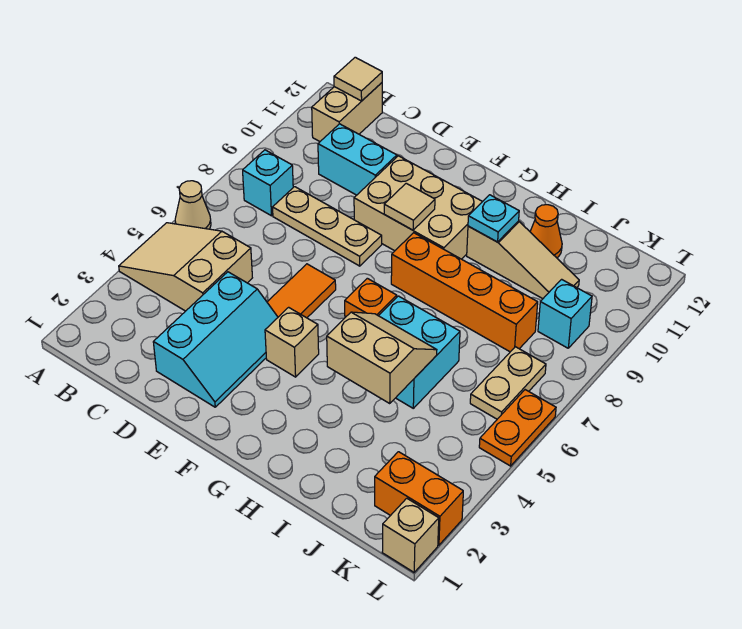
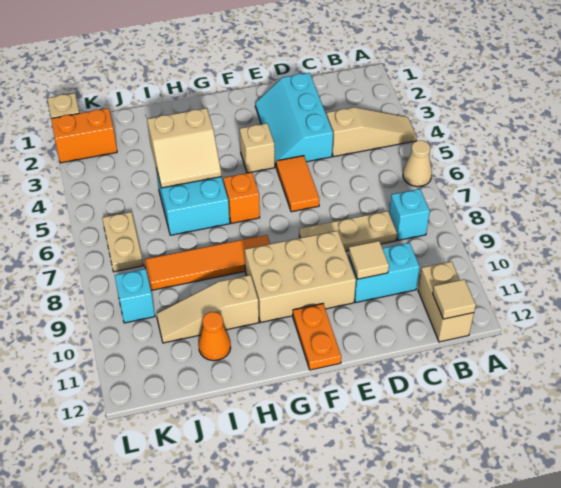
tan 2x3 slope [119,223,252,311] -> tan 1x3 slope [327,107,417,157]
tan 1x1 tile [384,183,435,230] -> tan 1x1 tile moved to [349,241,389,279]
orange 1x4 brick [391,233,538,352] -> orange 1x4 tile [144,235,270,290]
cyan 1x1 plate [468,195,519,242] -> none
orange 1x2 plate [479,390,556,466] -> orange 1x2 plate moved to [293,304,341,370]

